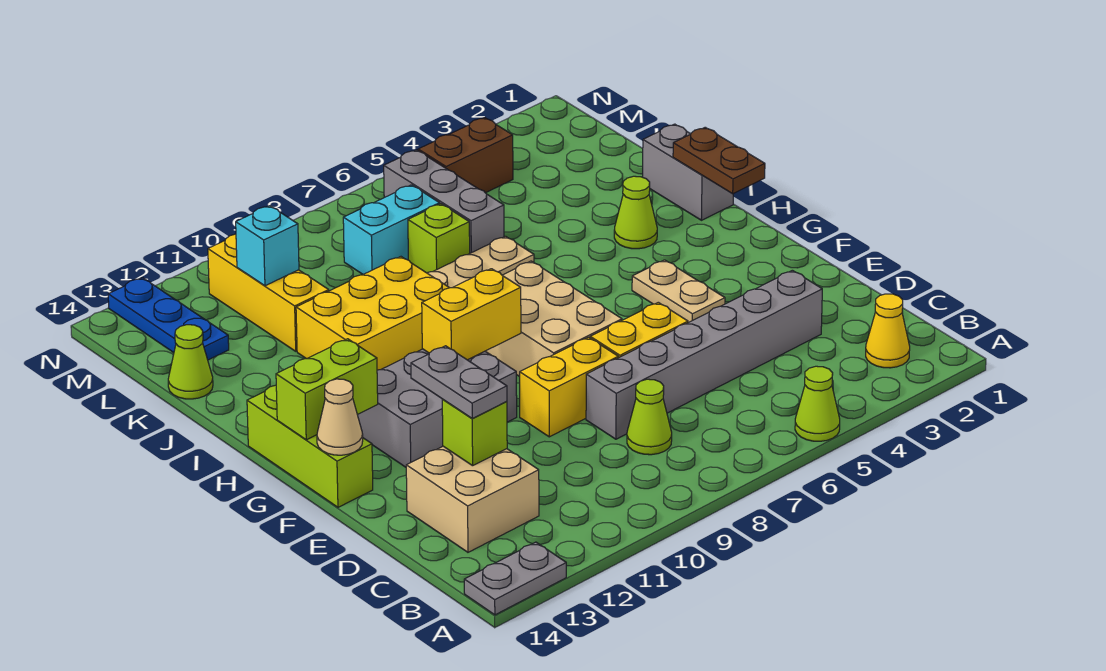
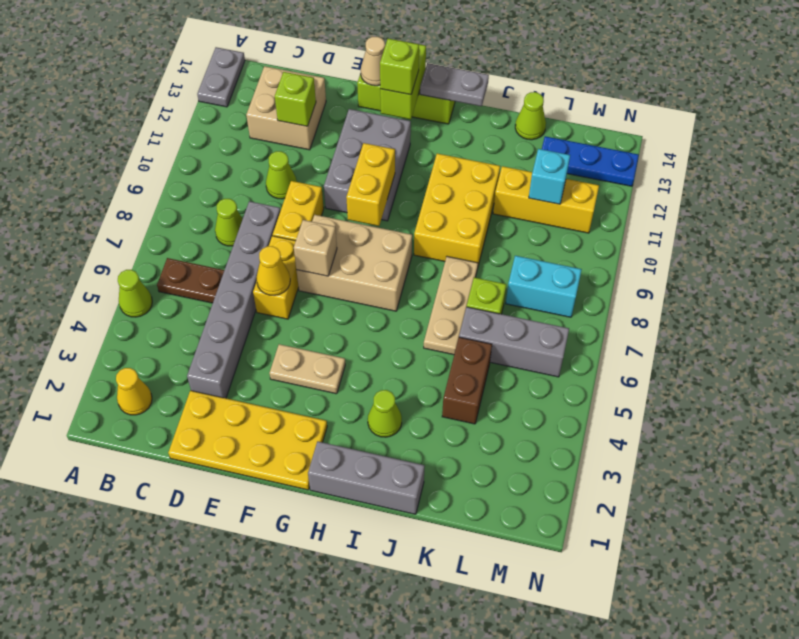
none -> yellow 2x4 plate [168,391,327,490]
none -> lime 1x1 cone [266,151,297,199]
grey 1x2 plate [411,346,507,418] -> grey 1x2 plate moved to [420,63,489,106]
none -> yellow 1x1 cone [256,246,290,295]
none -> tan 1x1 brick [294,220,337,276]
none -> lime 1x1 brick [380,39,419,95]
brown 1x2 plate [673,127,765,194] -> brown 1x2 plate moved to [157,258,224,303]
grey 1x2 brick [643,124,733,220] -> grey 1x3 brick [308,441,424,514]
cyan 1x2 brick [343,185,440,274] -> cyan 1x2 brick turned to [506,256,582,317]
brown 1x2 brick [418,118,513,193] -> brown 1x2 brick moved to [442,337,492,424]

